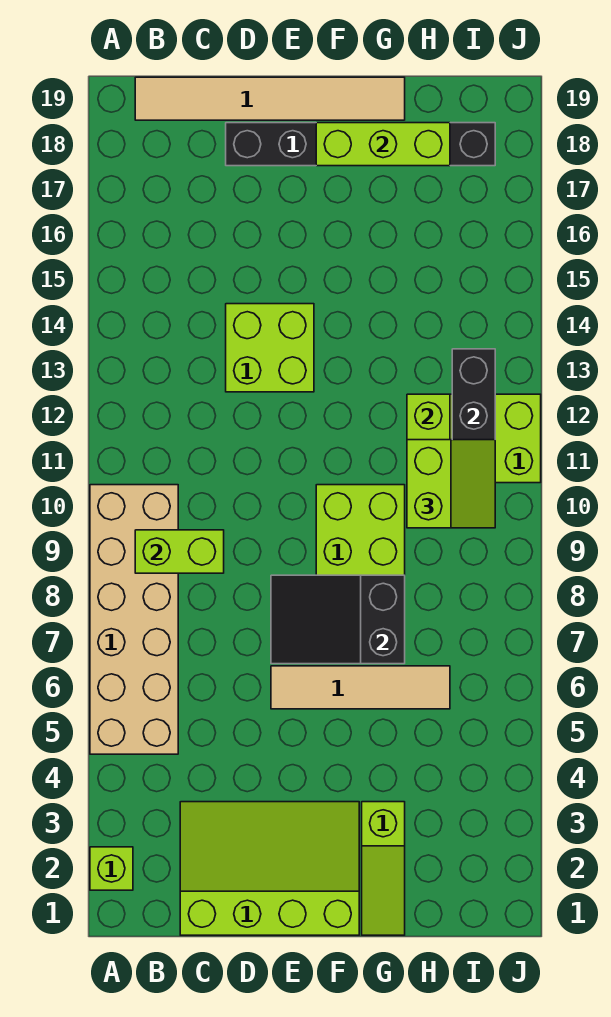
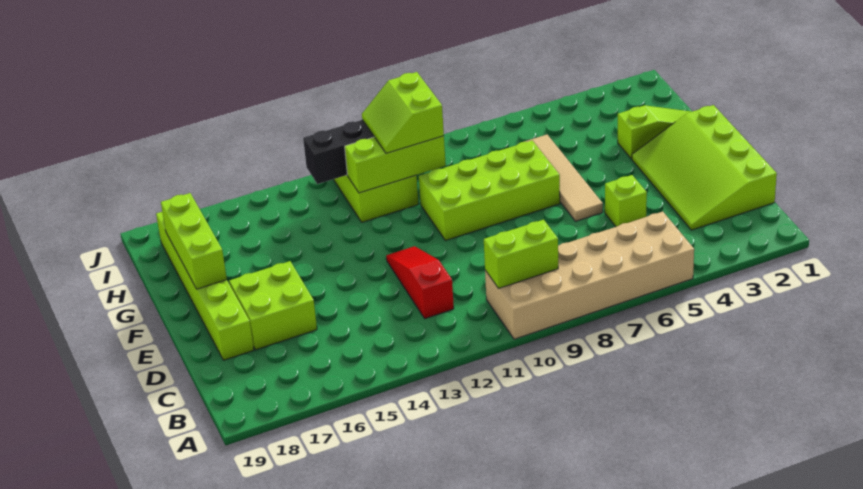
lime 1x1 brick [90,847,133,890] -> lime 1x1 brick moved to [605,175,647,227]
lime 1x2 brick [135,530,224,573] -> lime 1x2 brick turned to [484,220,558,288]
tan 1x6 tile [135,77,405,120] -> none
none -> red 1x3 slope [386,246,454,319]
lime 2x2 brick [226,304,314,392] -> lime 2x2 brick moved to [229,261,317,350]
black 1x6 brick [226,123,495,166] -> lime 1x6 brick [156,212,254,360]
black 2x3 slope [271,575,405,664] -> none
lime 2x2 slope [407,440,495,528] -> lime 2x2 slope turned to [362,72,444,153]

